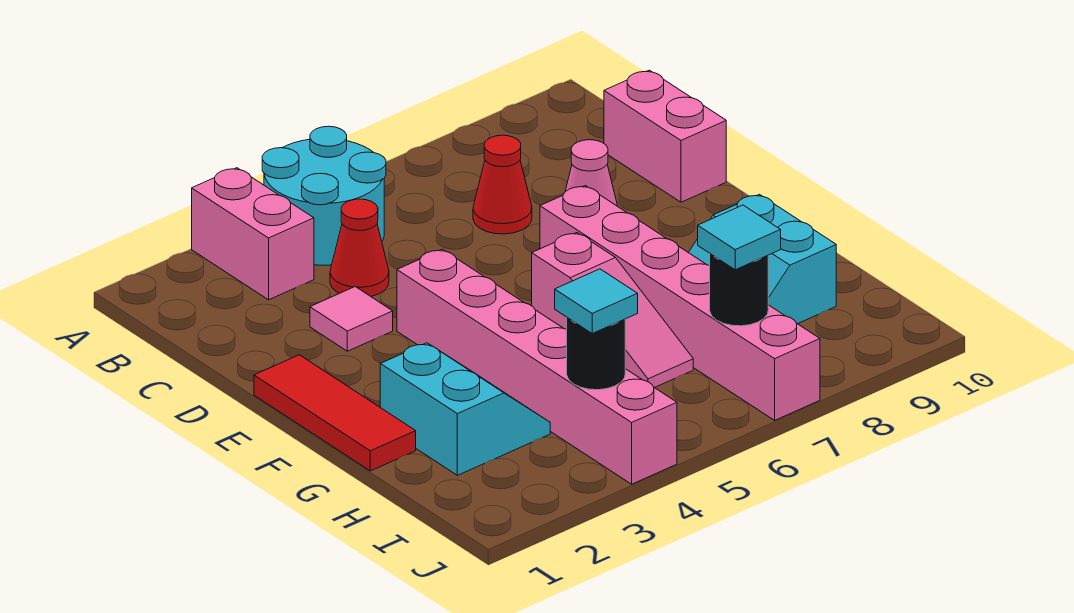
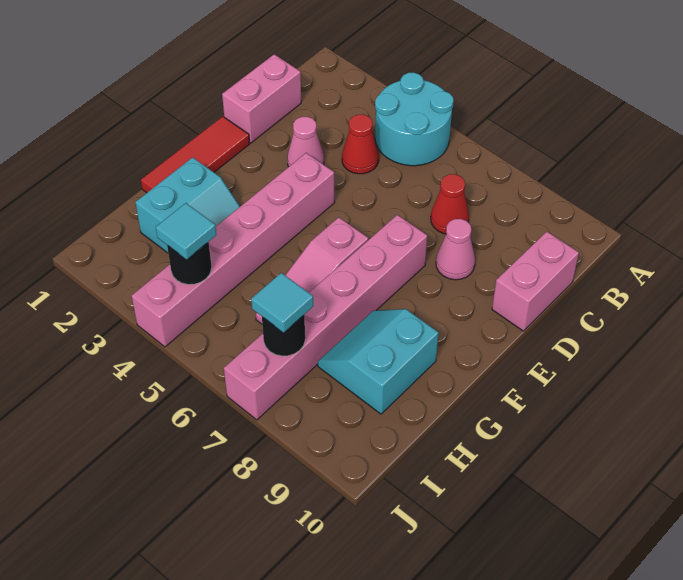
pink 1x2 brick [192,168,314,300] -> pink 1x2 brick moved to [222,54,301,143]
pink 1x1 tile [310,287,393,351] -> pink 1x1 cone [287,117,324,167]

